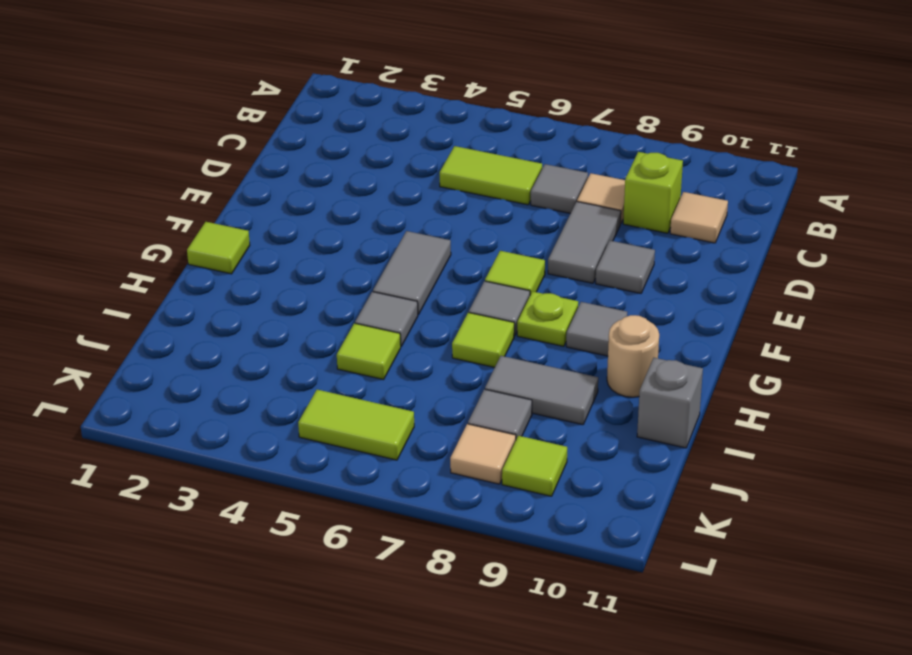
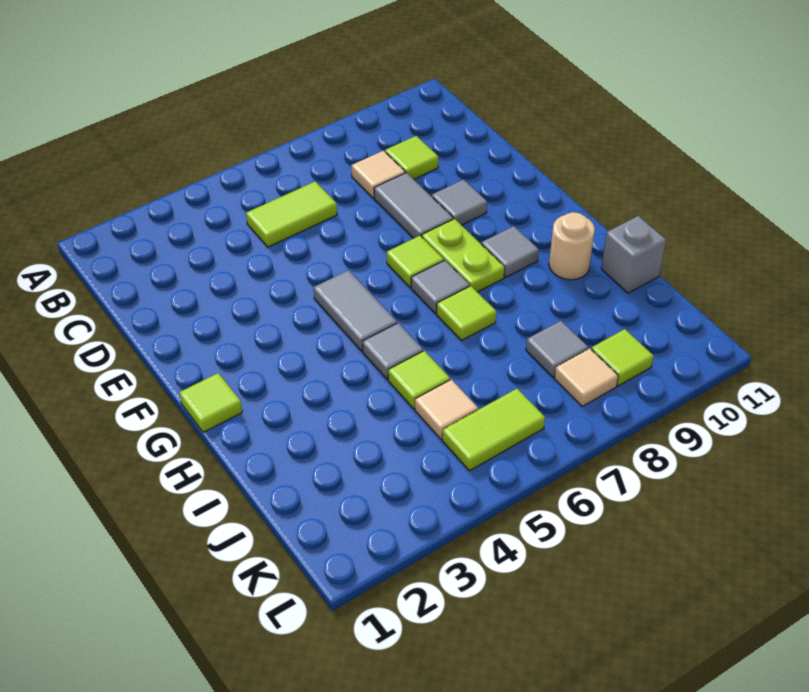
grey 1x1 tile [531,164,588,213] -> none
lime 1x1 brick [623,152,683,233] -> lime 1x1 tile [385,136,438,179]
tan 1x1 tile [670,192,728,243] -> tan 1x1 tile moved to [415,379,478,439]
lime 1x1 plate [517,291,578,346] -> lime 1x2 plate [422,219,505,292]
grey 1x2 tile [485,356,598,425] -> none

